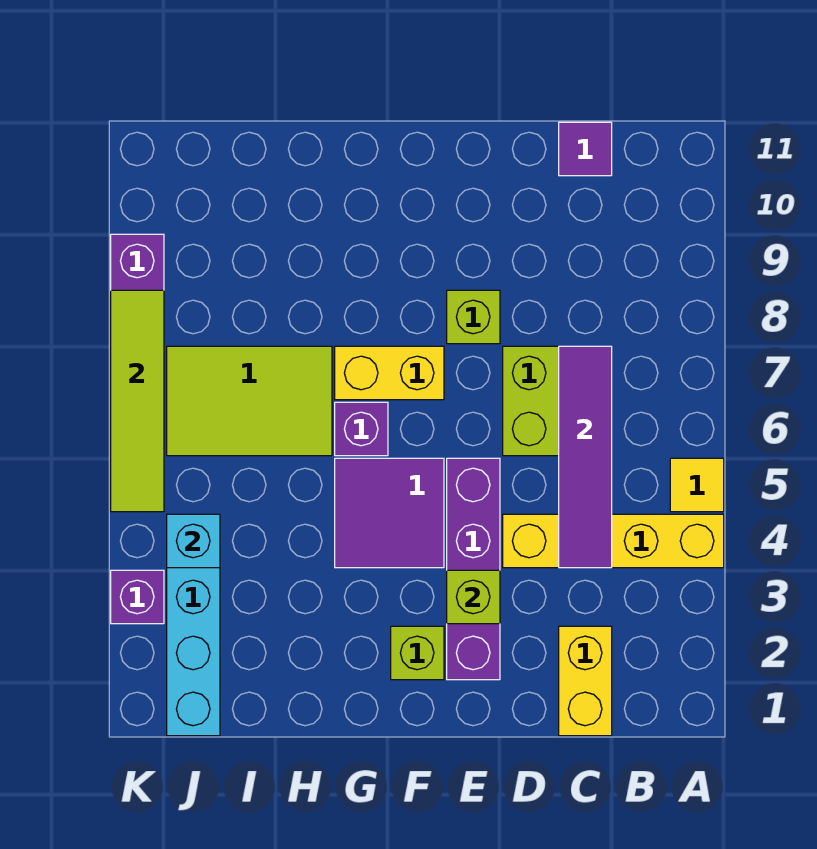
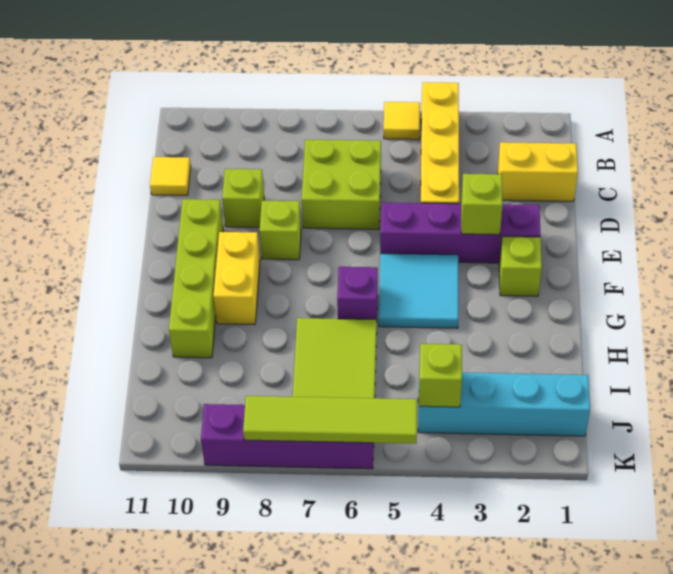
purple 1x4 tile [559,346,612,568] -> none
purple 1x1 tile [559,122,612,176] -> yellow 1x1 tile [150,157,191,195]
none -> lime 1x1 brick [222,169,264,227]
none -> lime 1x4 brick [169,199,223,358]
purple 2x2 tile [335,458,444,568] -> cyan 2x2 tile [379,254,458,328]
yellow 1x2 brick [335,346,444,400] -> yellow 1x2 brick moved to [213,232,260,325]
cyan 1x1 brick [167,514,220,568] -> lime 1x1 brick [419,344,462,407]
purple 1x1 brick [111,570,164,624] -> none

